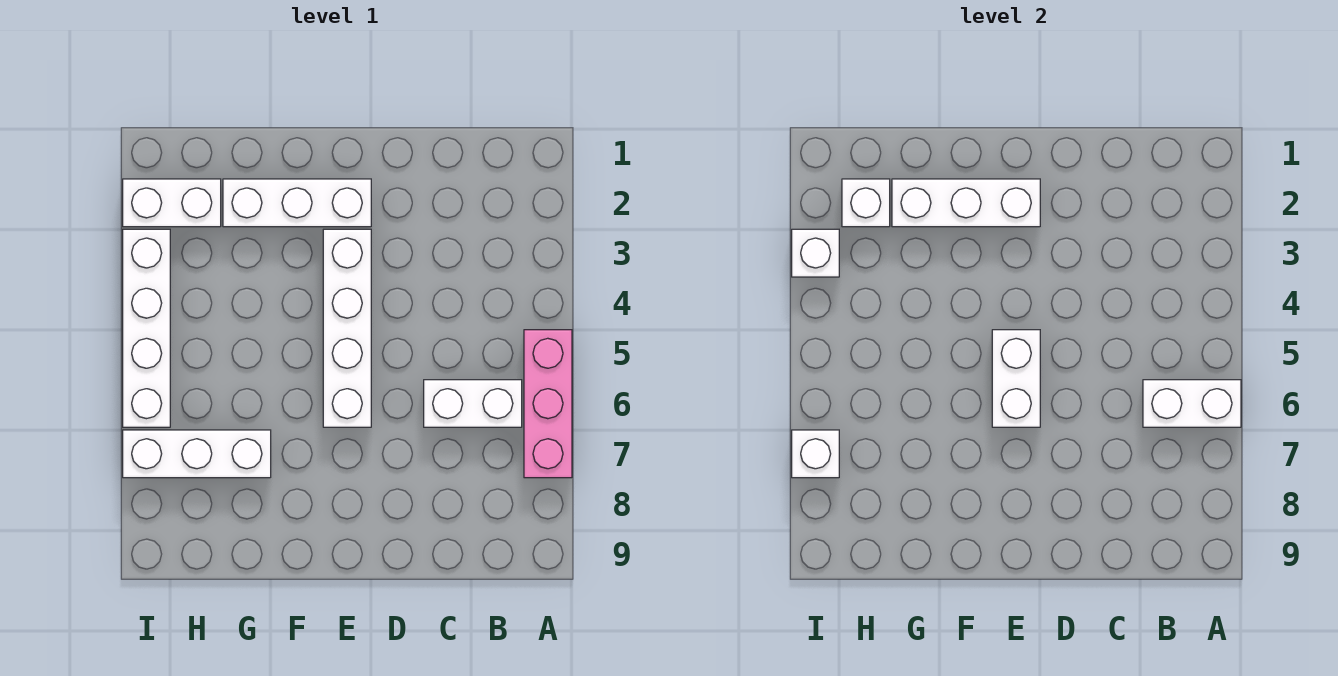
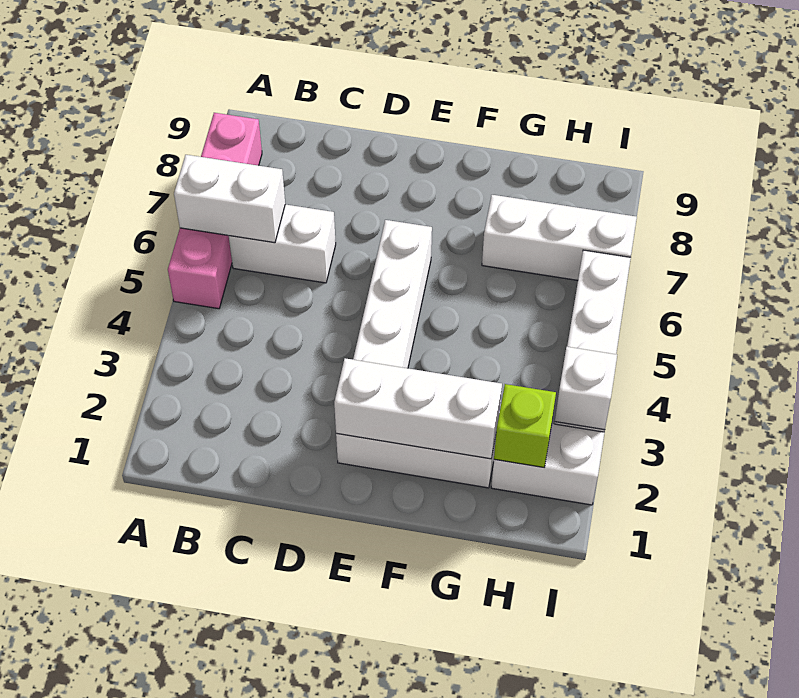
pink 1x3 brick [524,330,572,478] -> pink 1x4 brick [168,113,262,309]
white 1x2 brick [992,330,1040,427] -> none
white 1x1 brick [842,179,890,227] -> lime 1x1 brick [494,384,556,467]
white 1x1 brick [792,430,839,478] -> none

